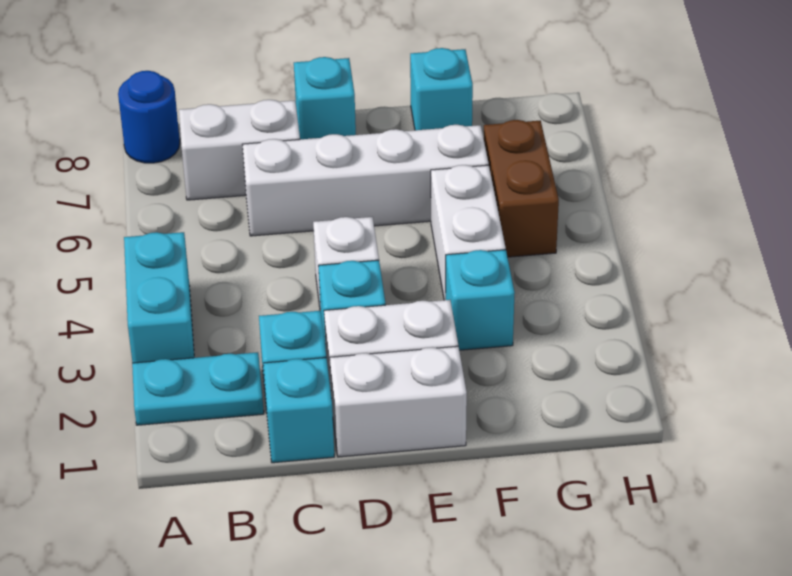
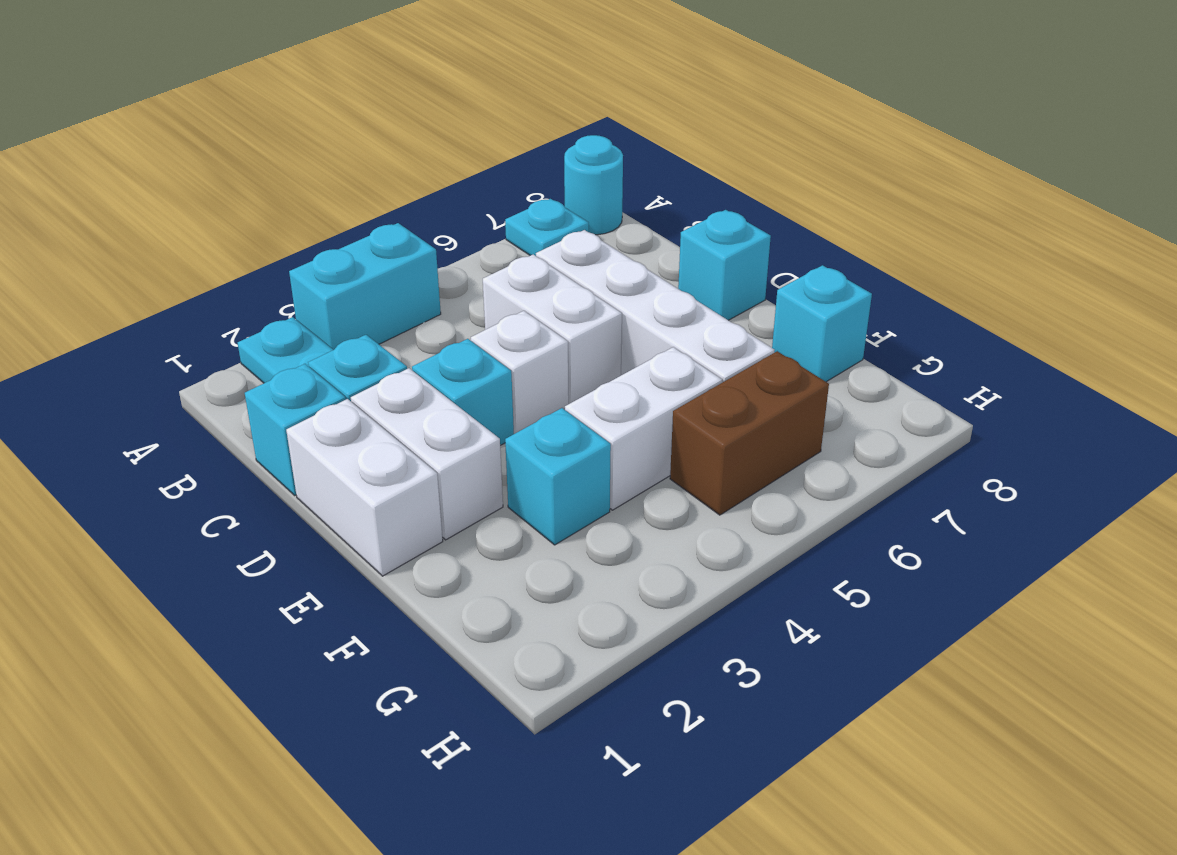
none -> cyan 1x1 plate [505,199,589,256]
blue 1x1 round brick [118,71,180,163] -> cyan 1x1 round brick [564,135,623,235]
white 1x2 brick [179,100,300,200] -> white 1x2 brick moved to [483,254,622,404]

